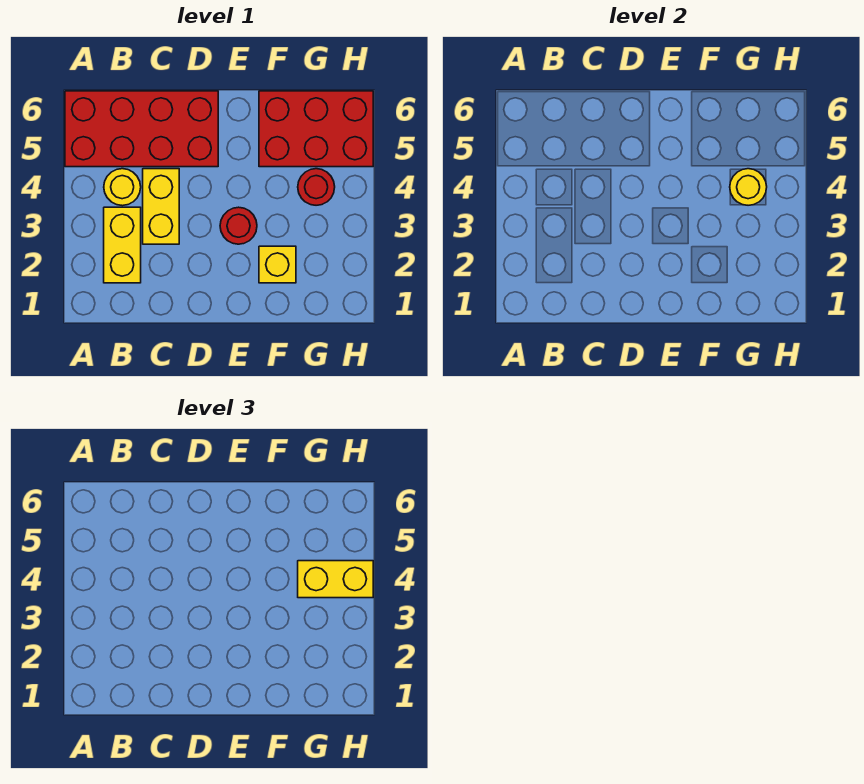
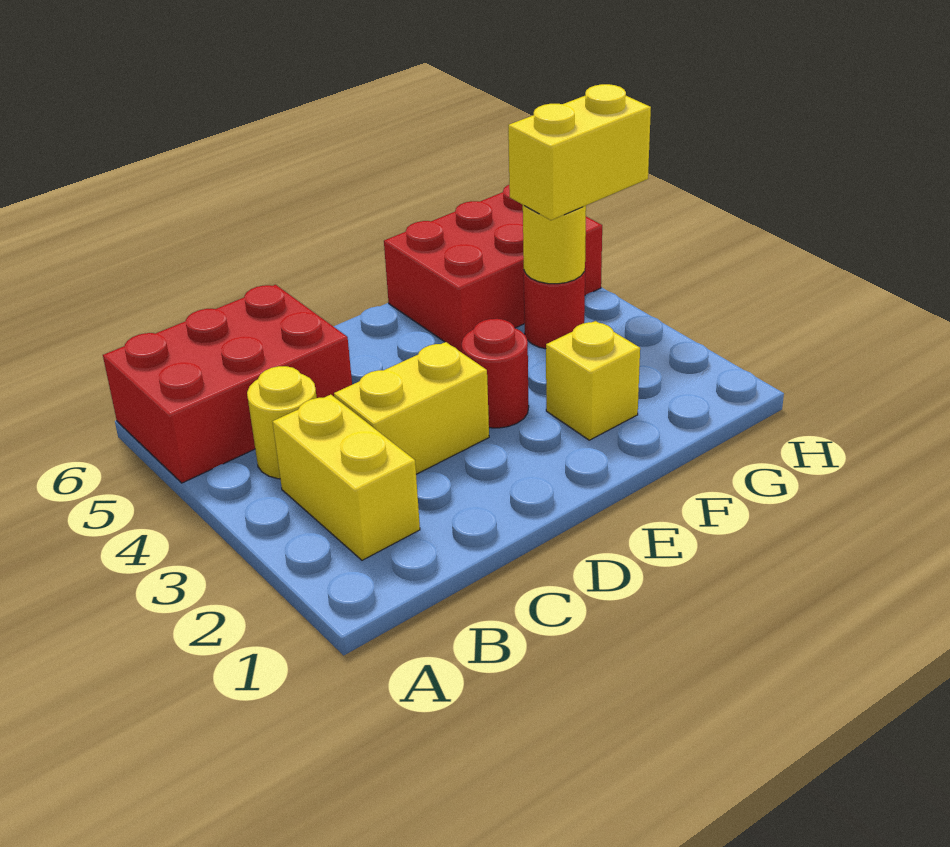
red 2x4 brick [65,91,218,167] -> red 2x3 brick [103,285,352,483]
yellow 1x2 brick [143,169,179,244] -> yellow 1x2 brick turned to [334,342,489,474]

